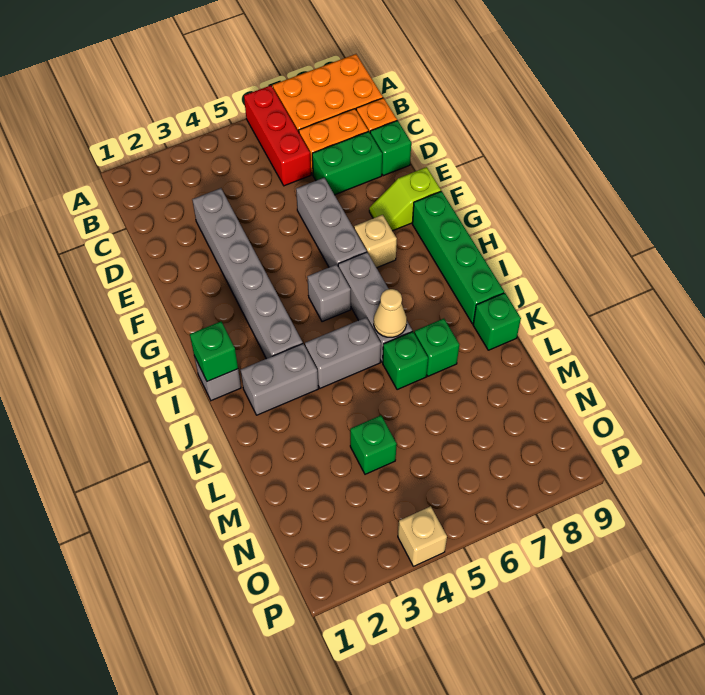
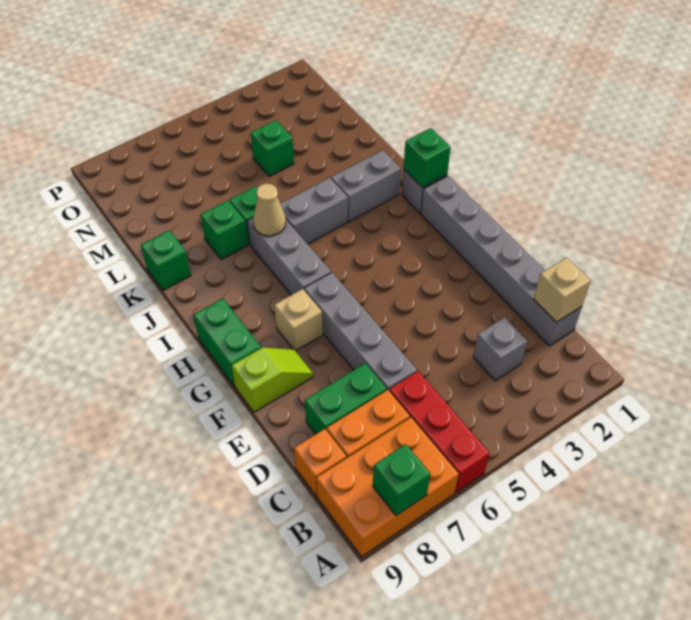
grey 1x6 brick [192,188,303,359] -> grey 1x6 brick moved to [421,176,582,346]
green 1x1 brick [370,121,411,176] -> green 1x1 brick moved to [373,444,430,515]
grey 1x3 brick [296,178,367,267] -> grey 1x4 brick [304,273,417,390]
green 1x4 brick [412,191,504,324] -> green 1x2 brick [194,299,261,386]
grey 1x1 brick [307,264,351,322] -> grey 1x1 brick moved to [473,317,527,381]
tan 1x1 brick [398,506,447,566] -> tan 1x1 brick moved to [534,258,591,322]

